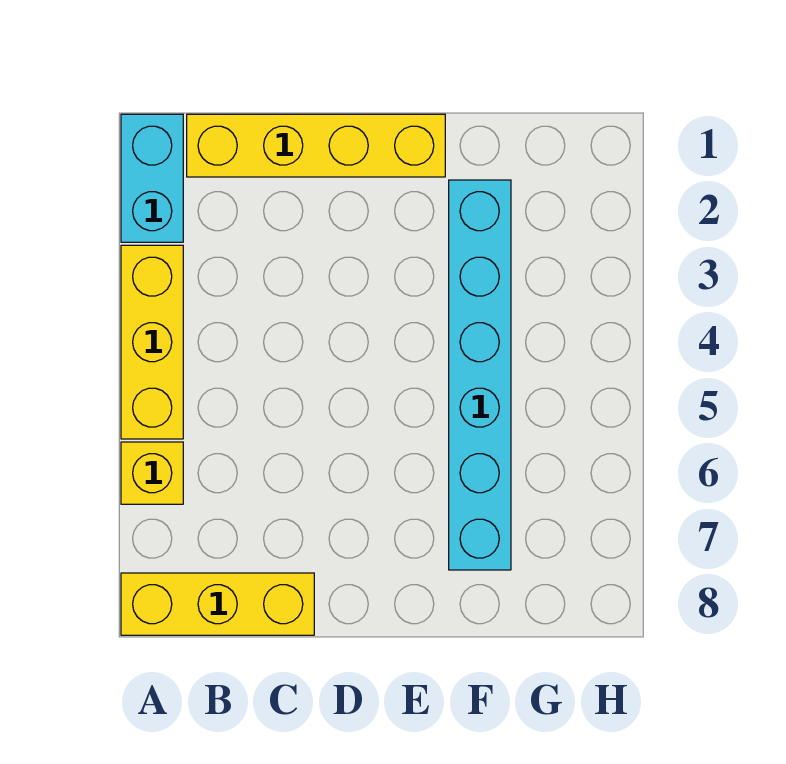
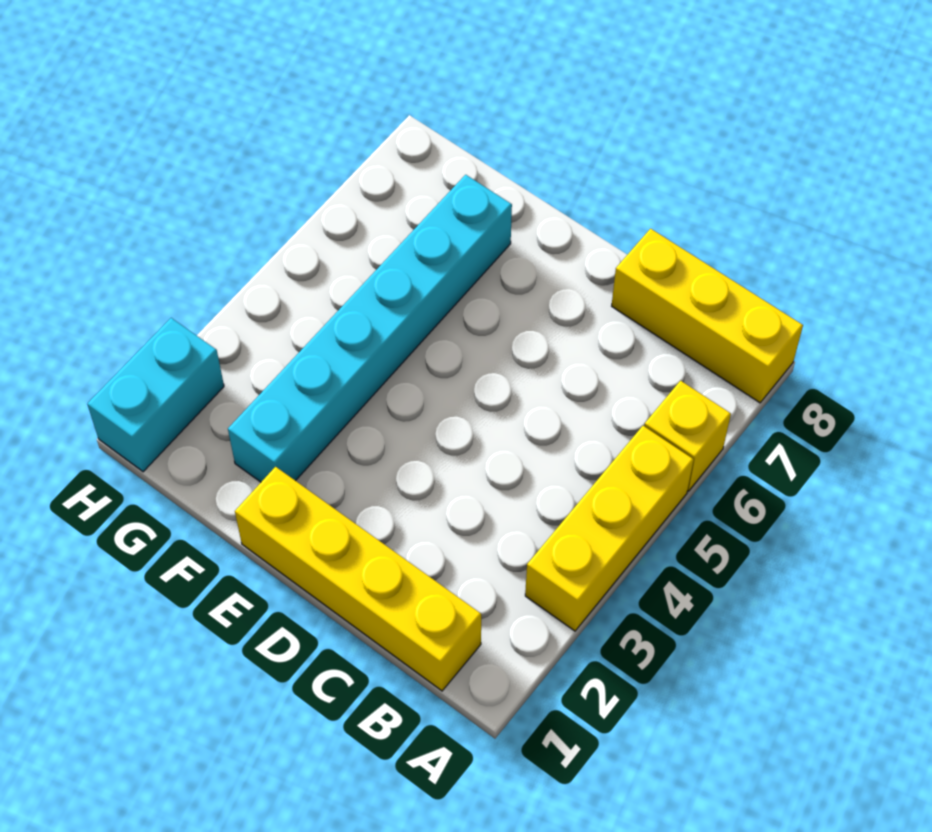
cyan 1x2 brick [121,114,183,242] -> cyan 1x2 brick moved to [87,318,224,472]

